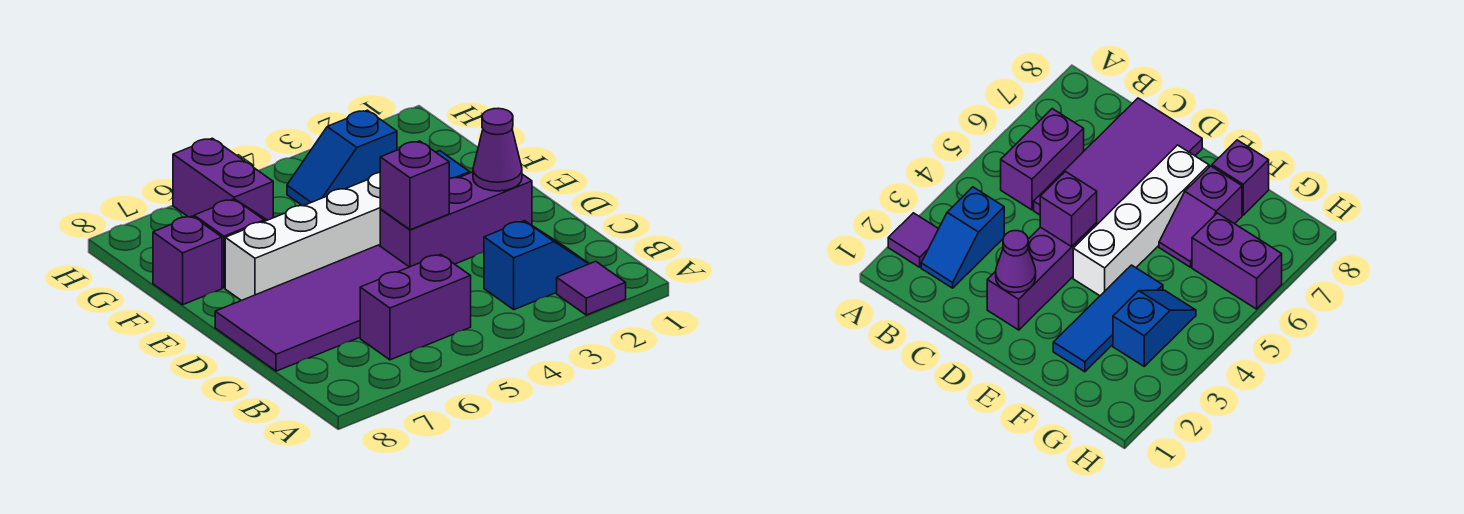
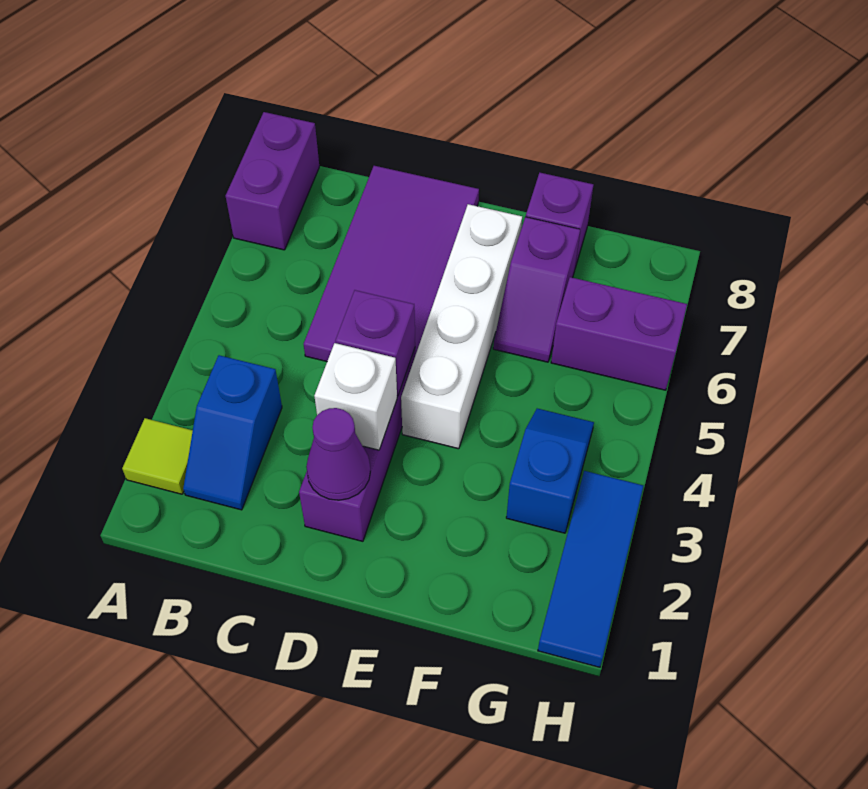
purple 1x1 tile [557,261,626,315] -> lime 1x1 tile [122,418,193,494]
purple 1x2 brick [360,255,471,360] -> purple 1x2 brick moved to [226,112,319,250]
none -> white 1x1 brick [314,343,397,450]
blue 1x3 tile [1053,265,1163,372] -> blue 1x3 tile moved to [538,471,643,667]

